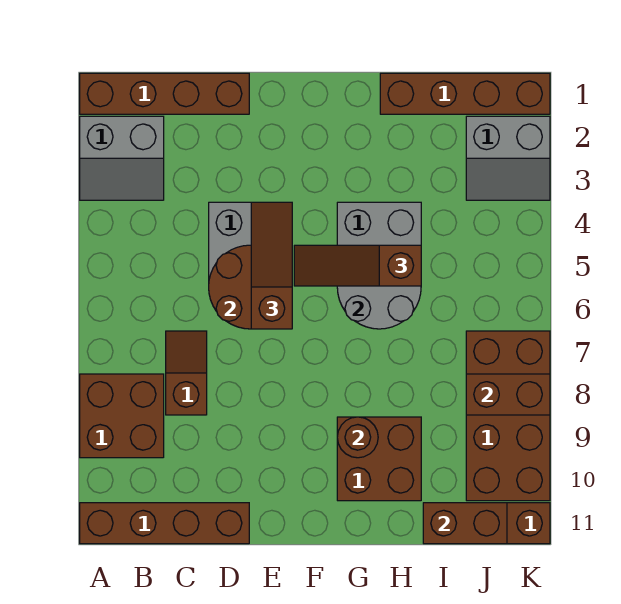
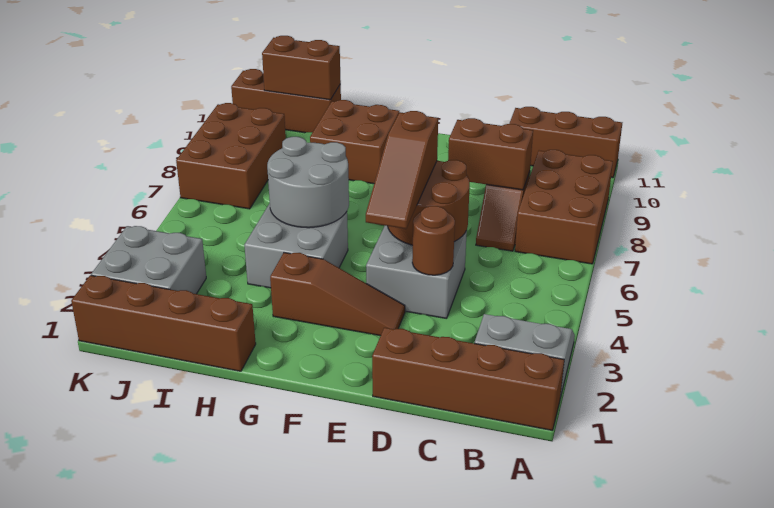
brown 2x2 brick [80,374,164,458] -> brown 2x3 brick [515,150,613,264]
brown 1x4 brick [80,503,249,544] -> brown 1x3 brick [509,107,622,178]
brown 1x3 slope [294,245,421,286] -> brown 1x3 slope moved to [270,253,405,336]
brown 1x1 round brick [337,417,378,458] -> brown 1x1 round brick moved to [412,206,455,275]
grey 2x2 slope [466,116,550,200] -> grey 2x2 brick [91,226,206,294]
brown 2x4 brick [466,331,550,501] -> brown 2x3 brick [176,103,286,209]
brown 1x2 brick [466,374,550,415] -> brown 1x2 brick moved to [448,118,533,190]

